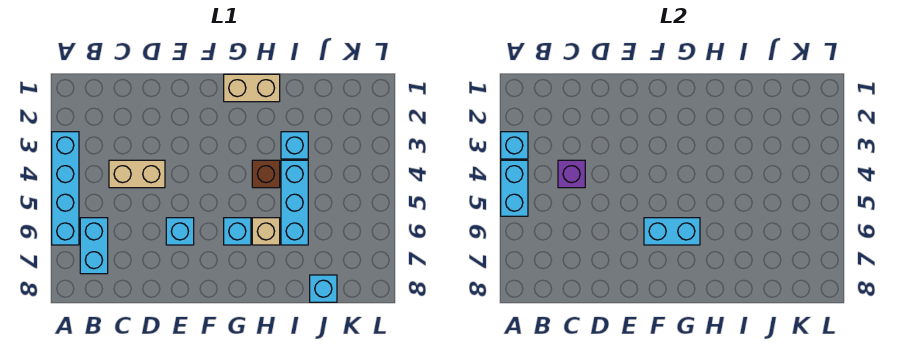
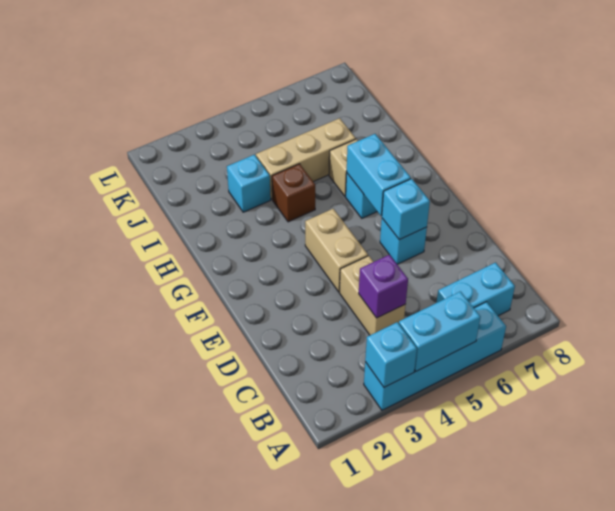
tan 1x2 brick [224,74,280,102] -> tan 1x2 brick moved to [305,209,368,292]
cyan 1x3 brick [281,160,308,245] -> tan 1x3 brick [256,118,356,200]
cyan 1x1 brick [310,275,337,302] -> cyan 1x1 brick moved to [382,179,430,240]

